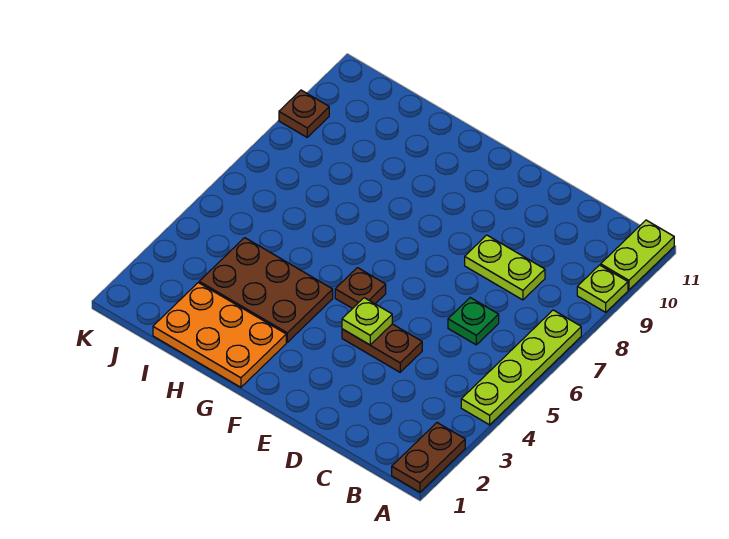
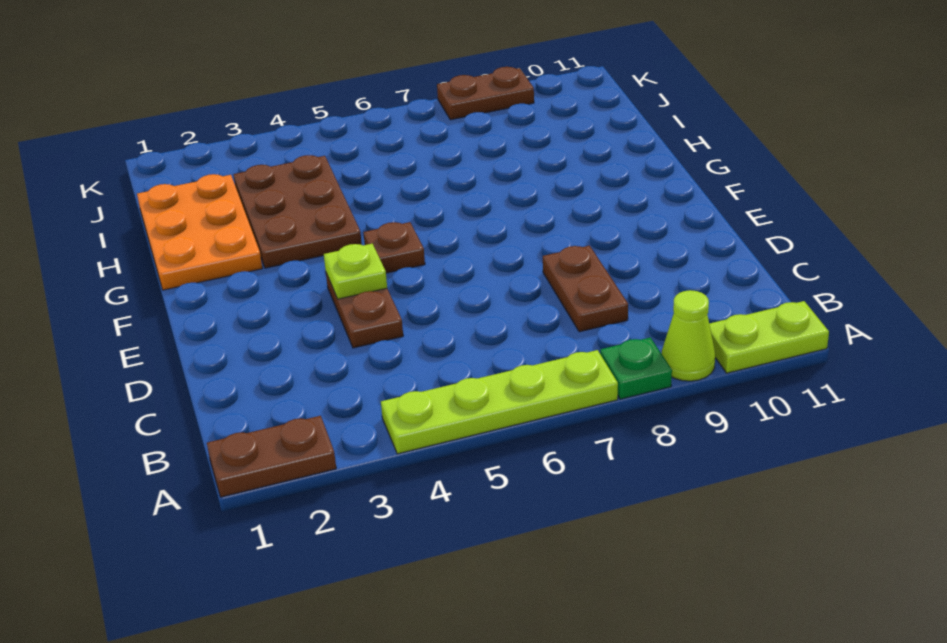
lime 1x1 plate [577,265,628,312] -> lime 1x1 cone [661,290,715,381]
green 1x1 plate [448,298,499,345] -> green 1x1 plate moved to [600,338,672,399]
lime 1x2 plate [465,235,545,300] -> brown 1x2 plate [543,246,628,332]
brown 1x1 plate [279,90,329,137] -> brown 1x2 plate [437,67,534,120]

